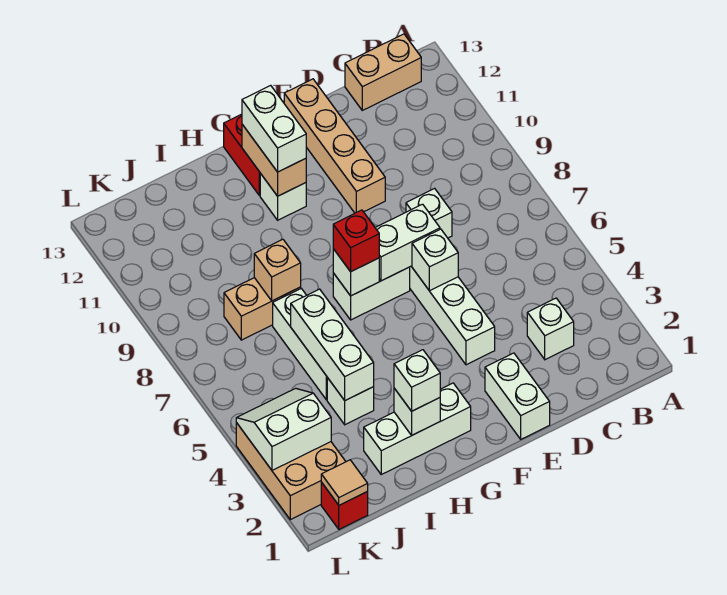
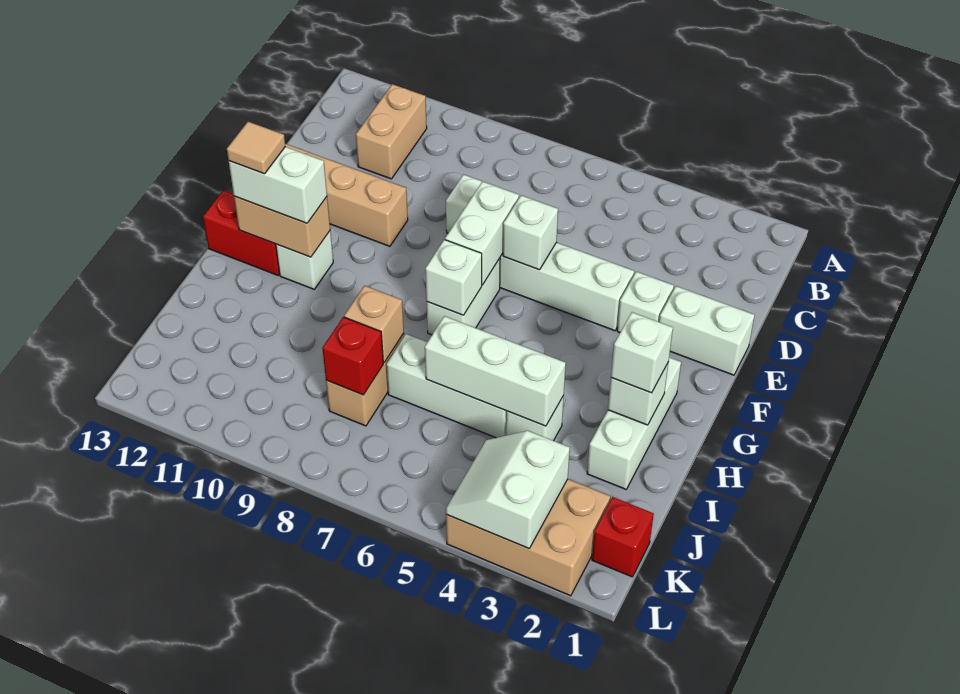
tan 1x2 brick [345,34,421,110] -> tan 1x2 brick moved to [356,84,427,179]
white 1x1 brick [527,298,574,360] -> white 1x1 brick moved to [617,272,674,333]
red 1x1 brick [333,210,379,272] -> red 1x1 brick moved to [322,317,383,395]
tan 1x1 tile [321,460,368,505] -> tan 1x1 tile moved to [227,122,285,174]

